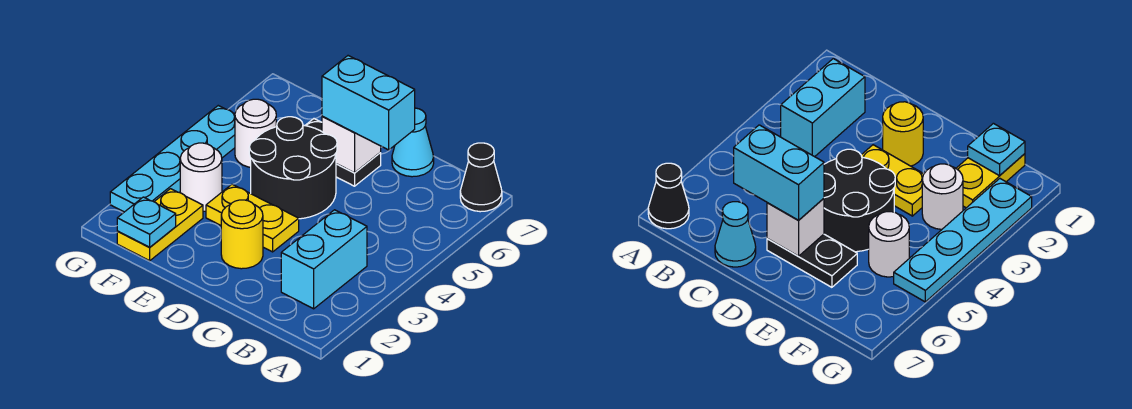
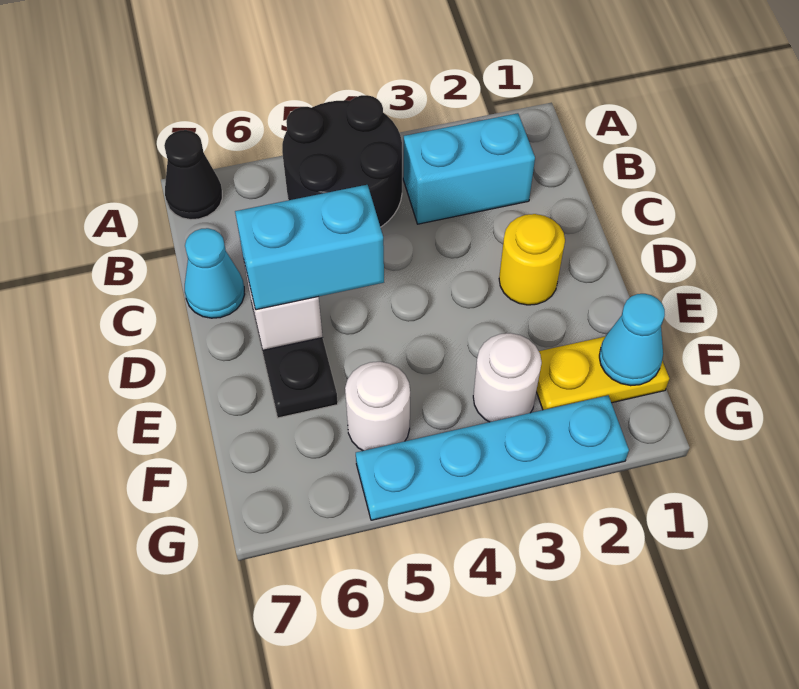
cyan 1x2 brick [322,56,415,150] -> cyan 1x2 brick turned to [235,185,384,310]
yellow 1x2 plate [206,184,299,252] -> none
black 2x2 round brick [249,117,337,219] -> black 2x2 round brick moved to [282,95,402,227]
cyan 1x1 plate [117,197,176,247] -> cyan 1x1 cone [599,294,665,386]

